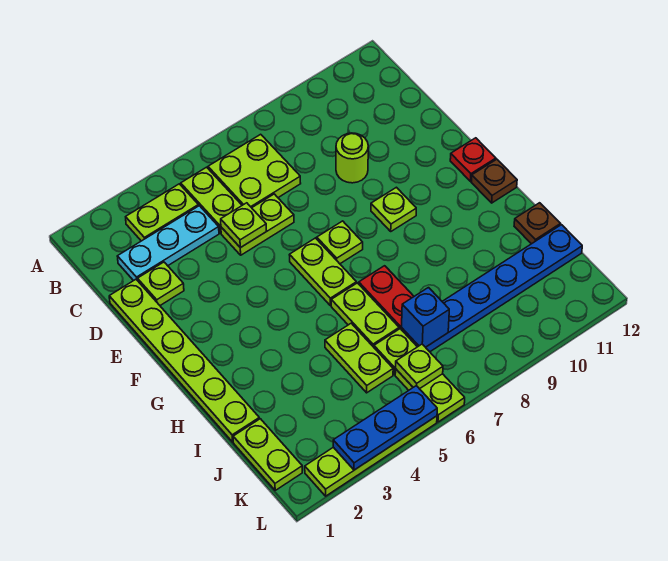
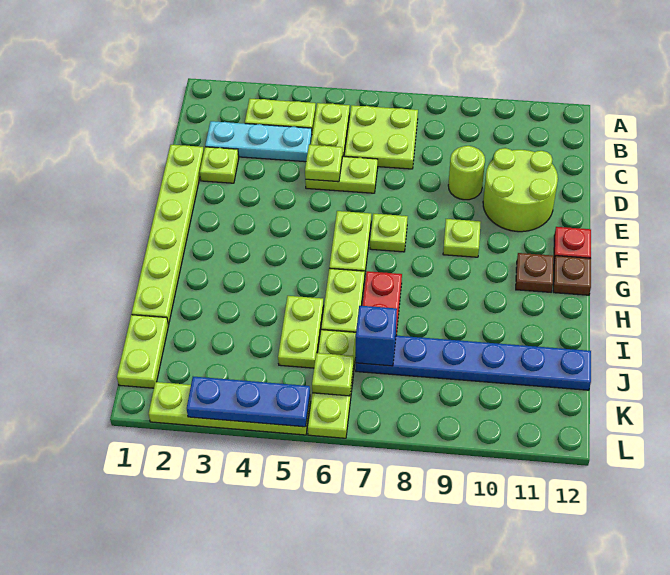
none -> lime 2x2 round brick [483,148,558,232]
brown 1x1 plate [514,203,560,244] -> brown 1x1 plate moved to [516,253,554,292]

